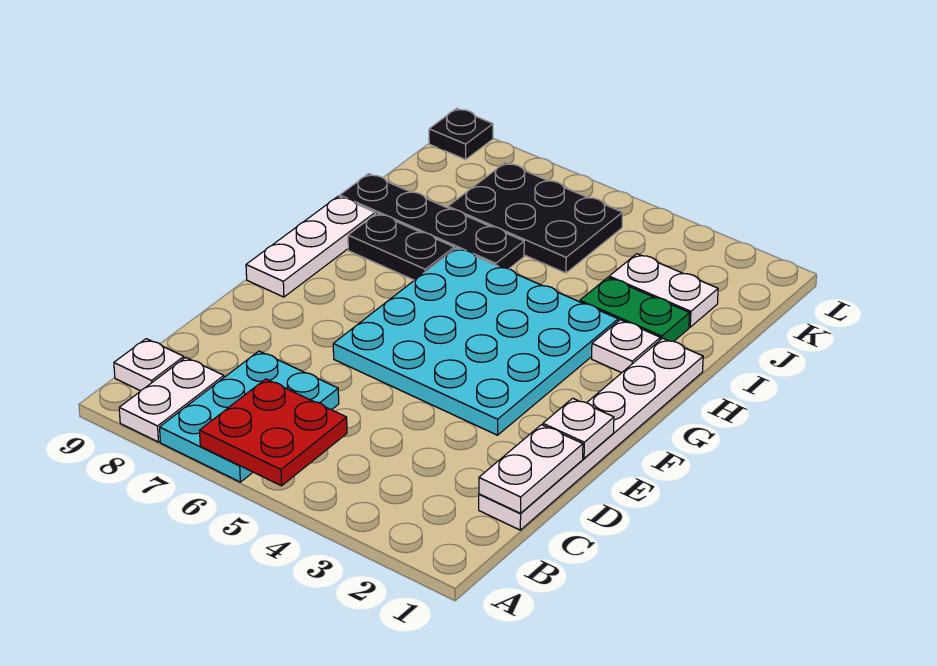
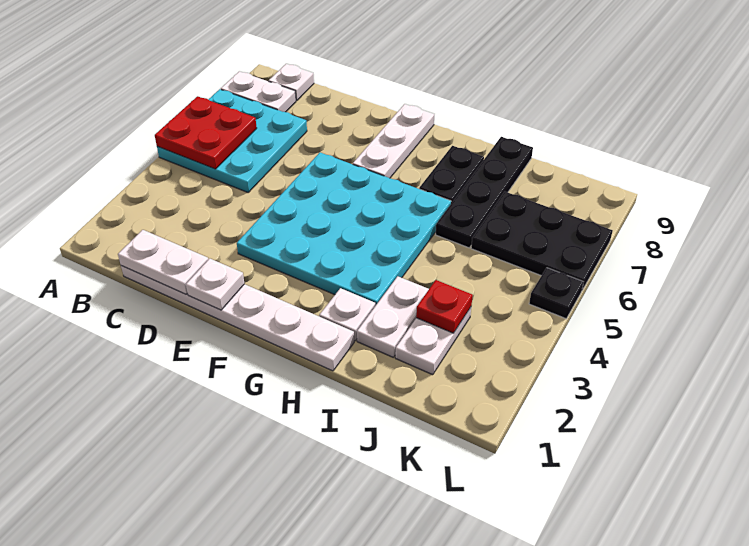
cyan 2x3 plate [160,351,339,482] -> cyan 3x3 plate [157,89,307,192]
white 1x3 plate [246,196,375,297] -> white 1x3 plate turned to [353,104,434,178]
green 1x2 plate [580,278,690,341] -> white 1x2 plate [357,276,429,357]
none -> red 1x1 plate [416,280,473,333]
black 2x3 plate [448,163,623,273] -> black 2x3 plate turned to [471,192,613,290]
black 1x1 plate [429,109,493,160] -> black 1x1 plate moved to [529,268,583,319]

